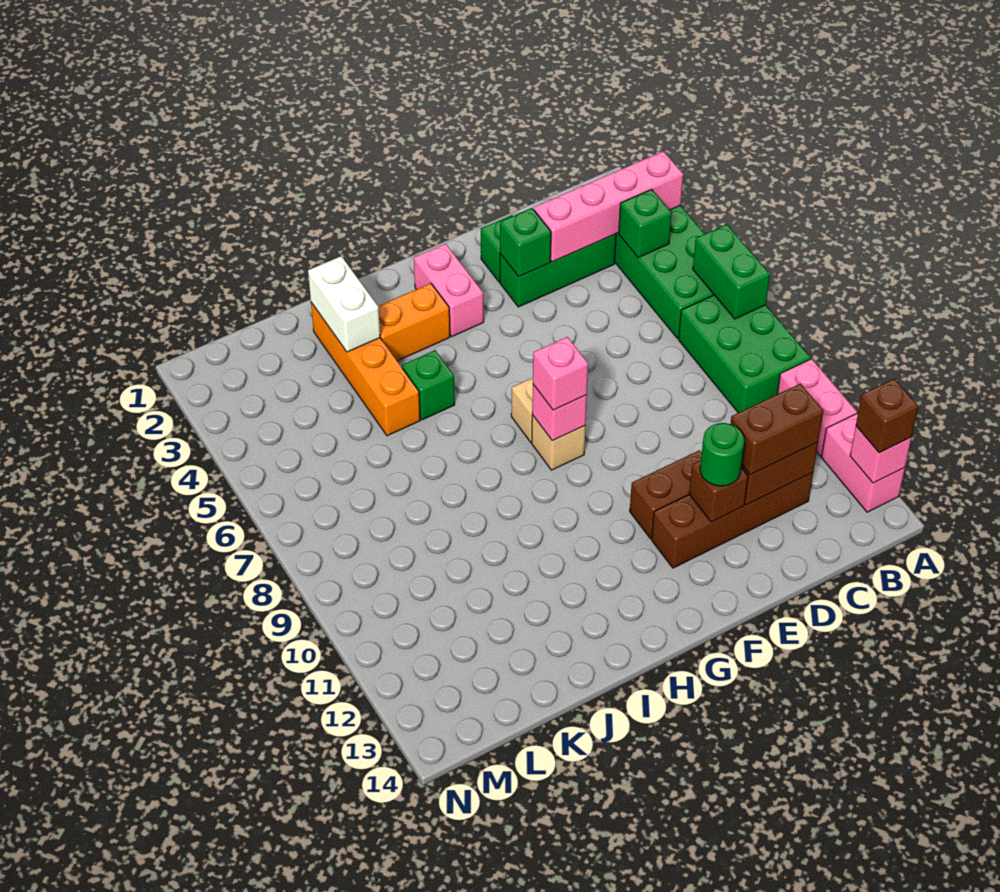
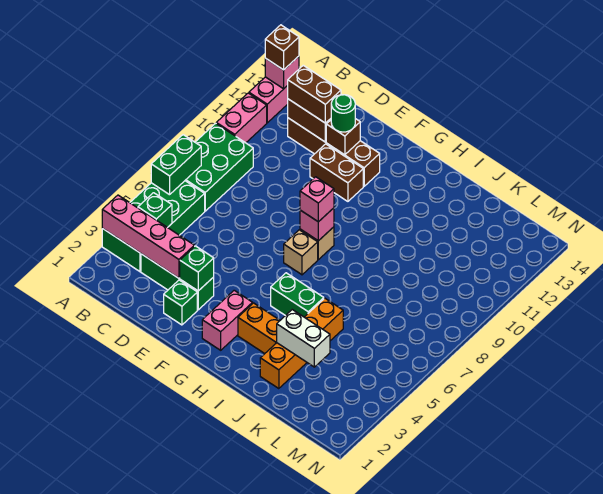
green 1x1 brick [402,350,455,420] -> green 1x2 brick [271,273,324,317]
white 1x2 brick [308,256,380,352] -> white 1x2 brick turned to [277,310,330,367]

